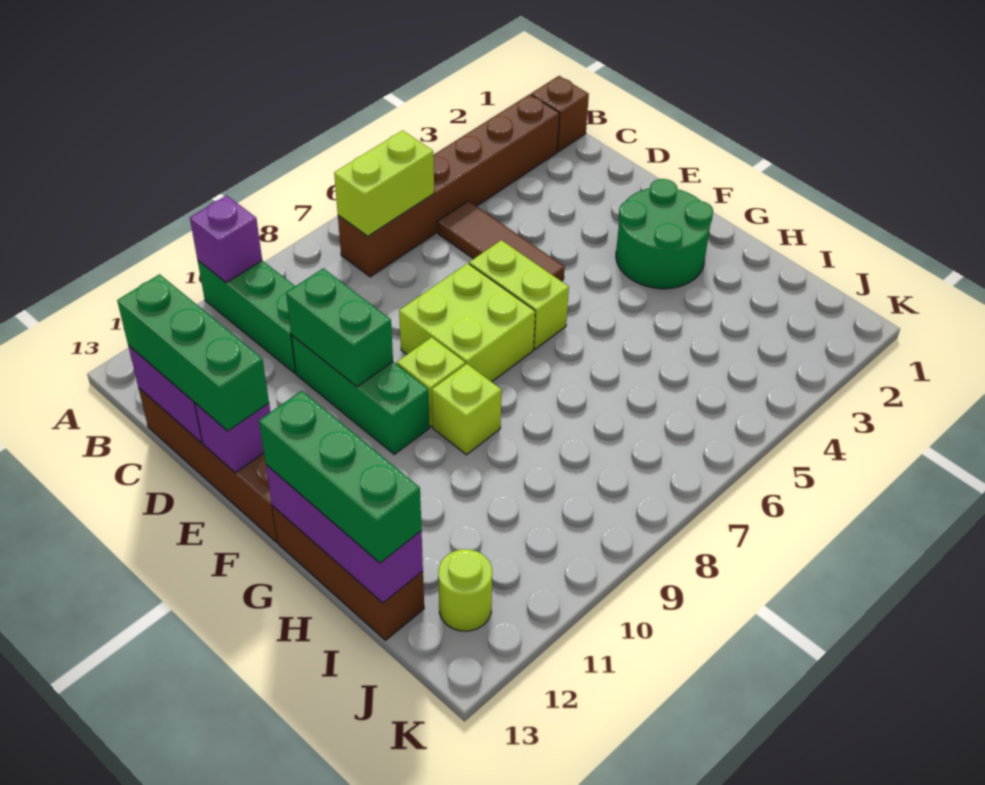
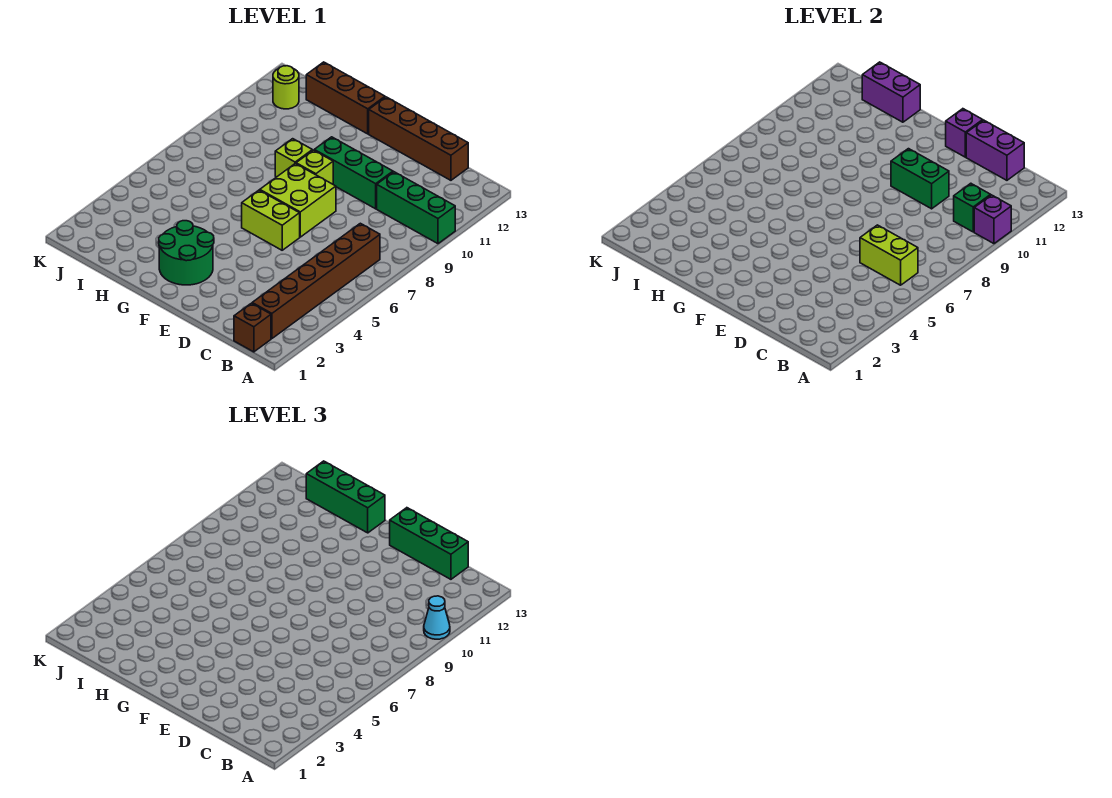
none -> cyan 1x1 cone [424,596,450,639]
lime 1x2 brick [334,131,434,236] -> lime 1x2 brick turned to [860,225,918,285]
none -> green 1x1 brick [954,183,991,232]
brown 1x3 tile [438,201,565,281] -> none
purple 1x3 brick [266,465,423,603] -> purple 1x2 brick [862,62,920,122]

